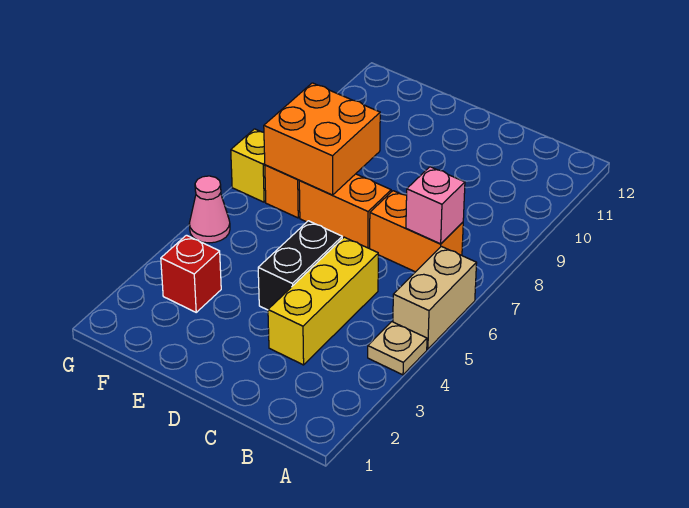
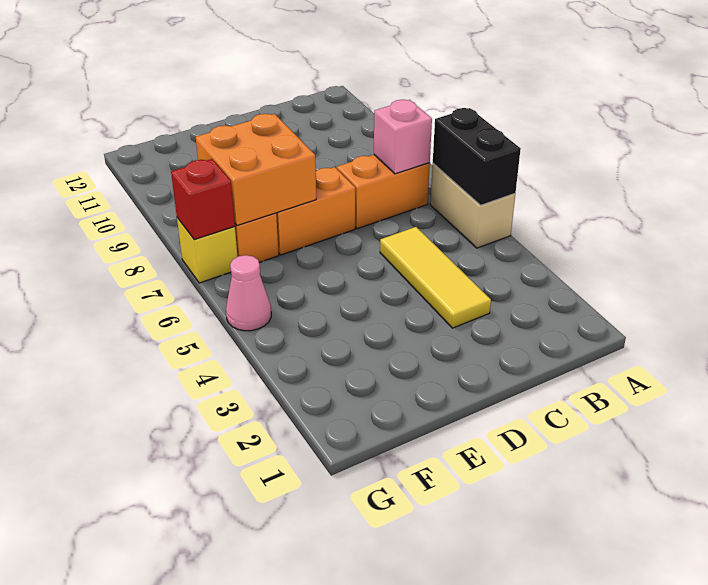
tan 1x1 plate [368,322,427,375] -> none
yellow 1x3 brick [268,237,378,365] -> yellow 1x3 tile [380,227,491,328]
black 1x2 brick [258,221,342,310] -> black 1x2 brick moved to [433,108,521,205]
red 1x1 brick [161,235,221,312] -> red 1x1 brick moved to [171,159,235,240]

